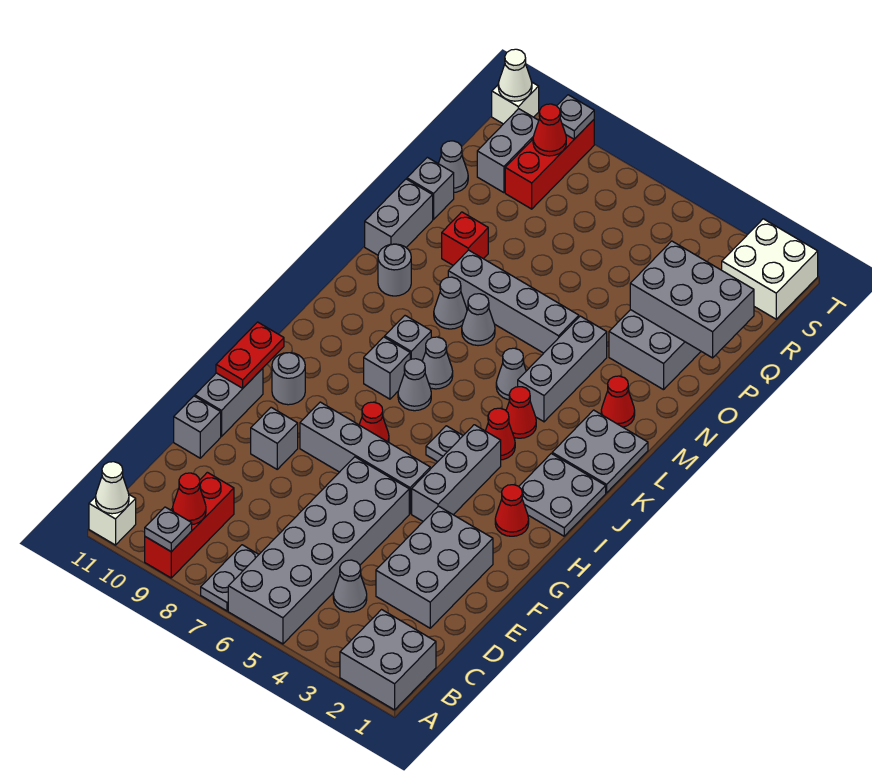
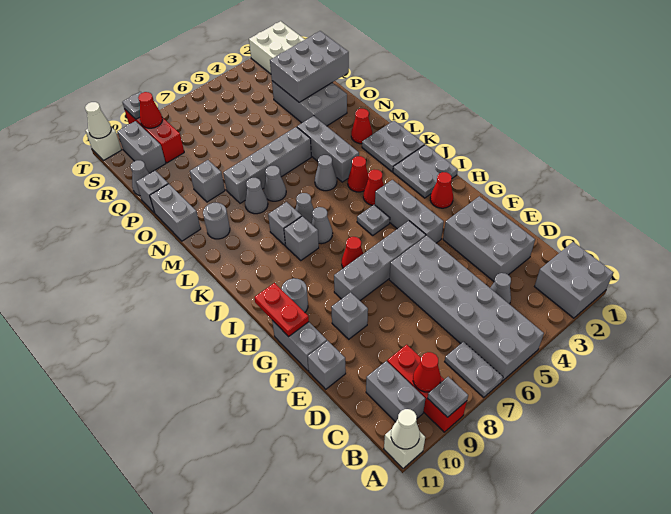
none -> grey 1x2 brick [366,361,425,422]
red 1x1 brick [442,212,488,265] -> grey 1x1 brick [190,160,225,202]

